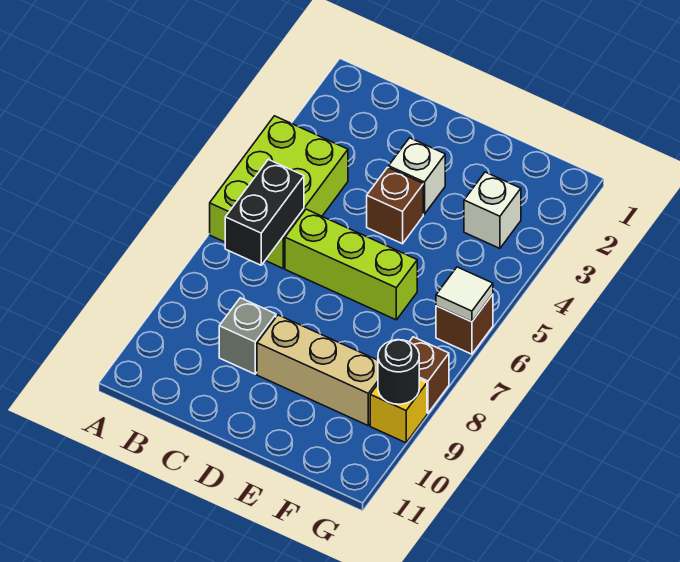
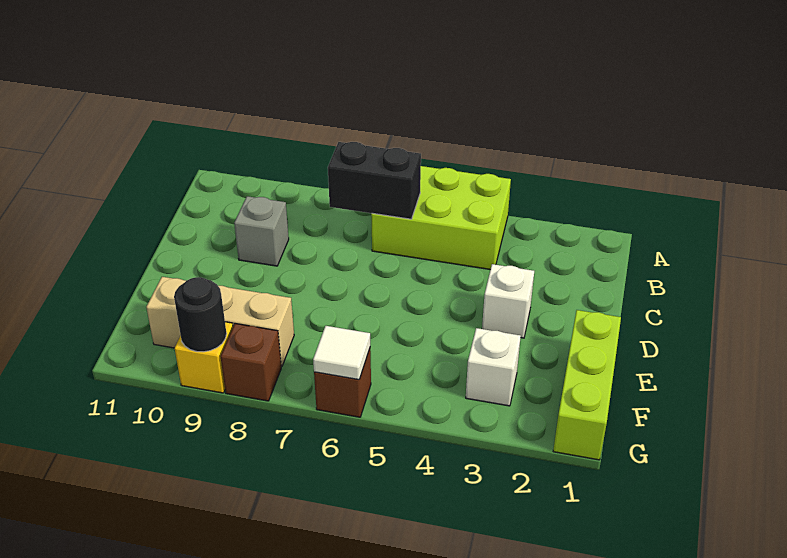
lime 1x3 brick [285,209,417,320] -> lime 1x3 brick moved to [553,310,621,460]
brown 1x1 brick [367,167,423,244] -> none
tan 1x3 brick [257,315,378,425] -> tan 1x3 brick turned to [146,277,294,367]

